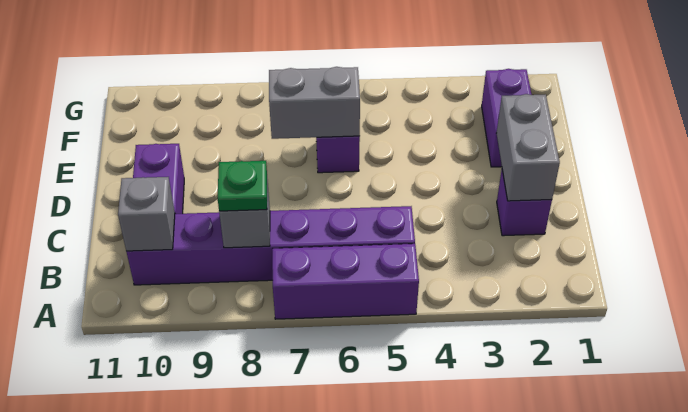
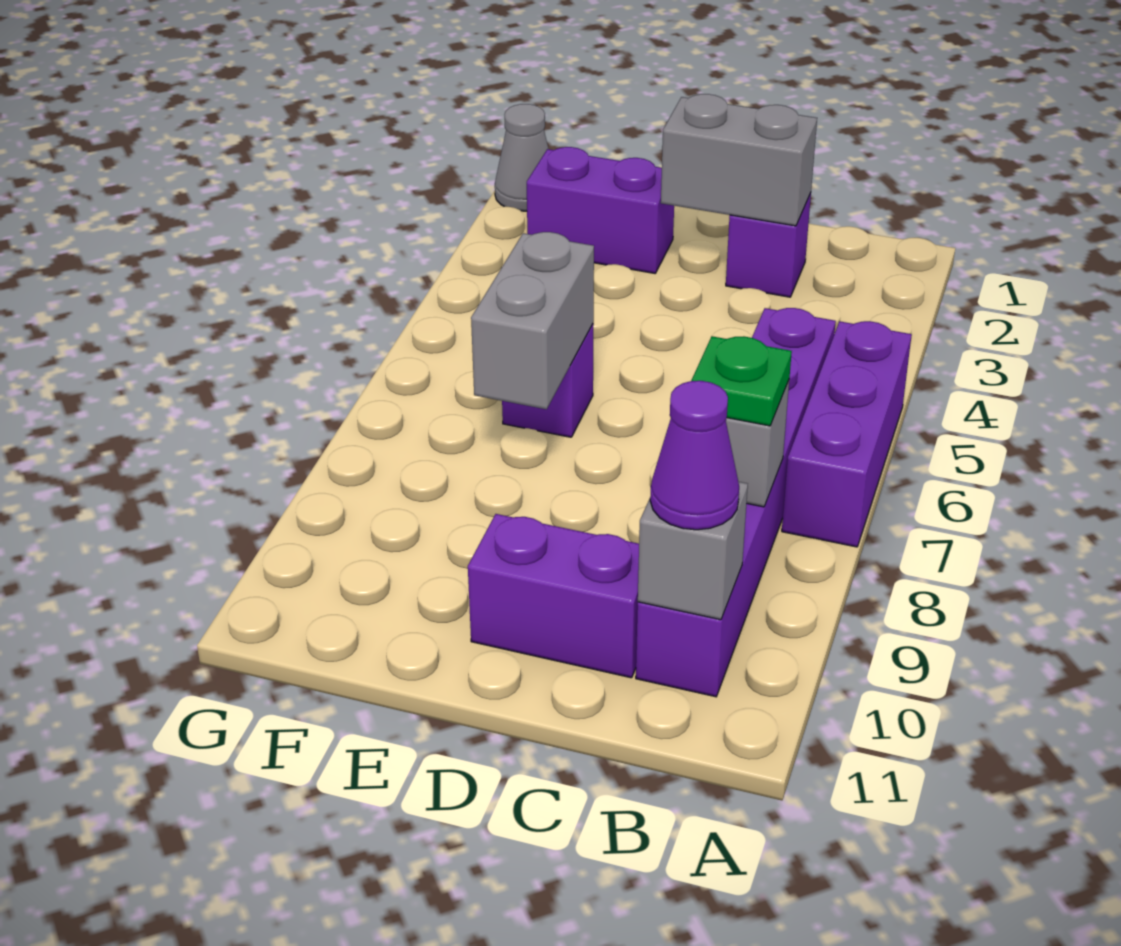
none -> purple 1x1 cone [650,381,739,530]
none -> grey 1x1 cone [495,104,549,211]

